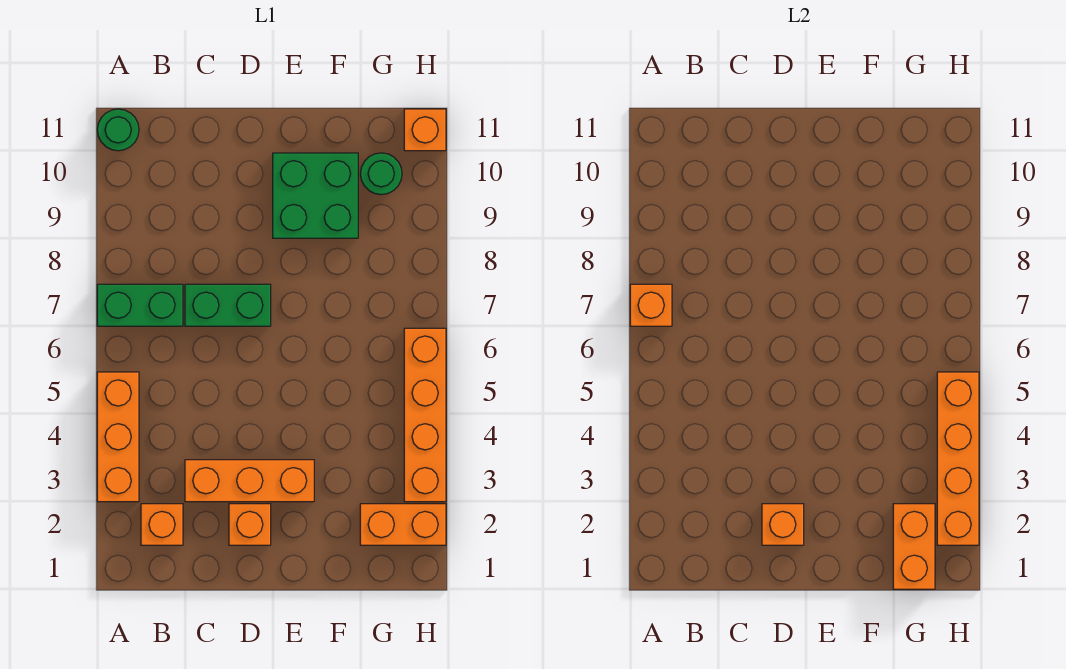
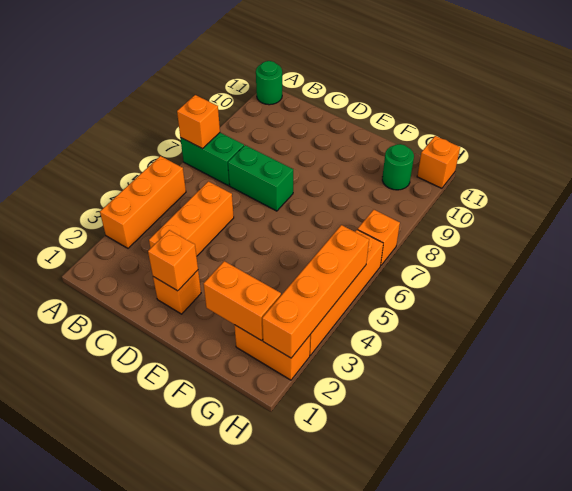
orange 1x1 brick [141,504,183,545] -> orange 1x1 brick moved to [358,210,400,266]
orange 1x3 brick [185,460,314,502] -> orange 1x3 brick turned to [149,181,234,256]
green 2x2 brick [273,153,358,238] -> none
orange 1x2 brick [893,504,935,589] -> orange 1x2 brick turned to [203,261,281,341]

